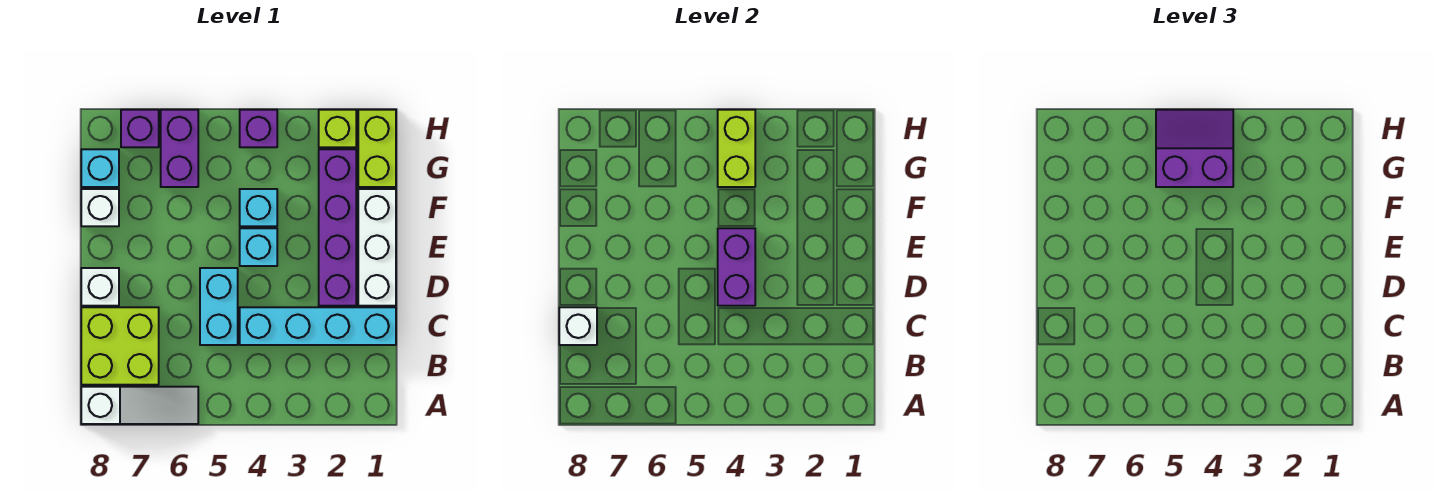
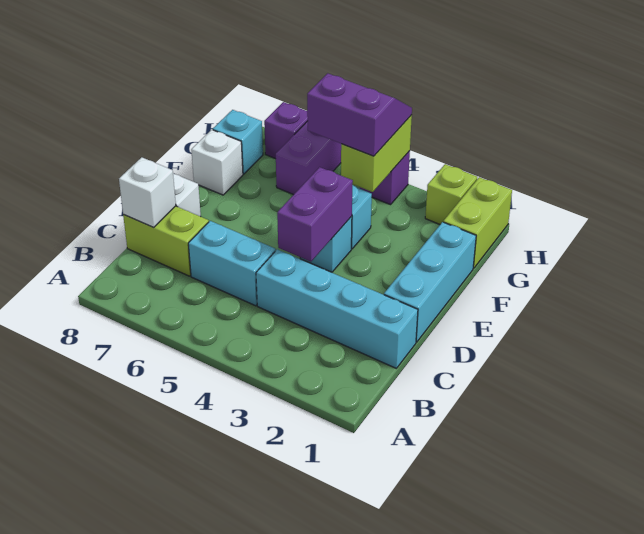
white 1x3 slope [81,387,198,424] -> none
lime 2x2 brick [81,307,159,385] -> lime 1x2 brick [123,206,209,276]
cyan 1x2 brick [200,268,238,345] -> cyan 1x2 brick turned to [188,221,276,306]
white 1x3 brick [358,189,396,306] -> cyan 1x3 brick [384,222,476,342]
purple 1x4 brick [319,149,356,306] -> none

